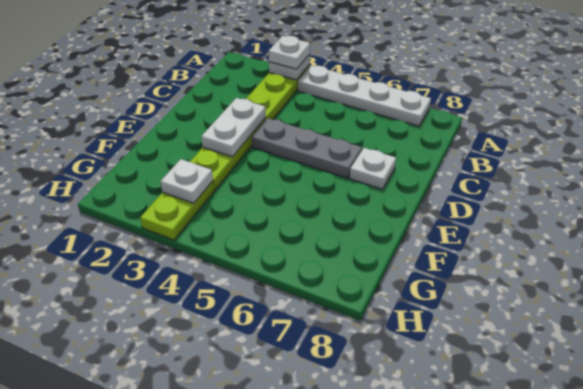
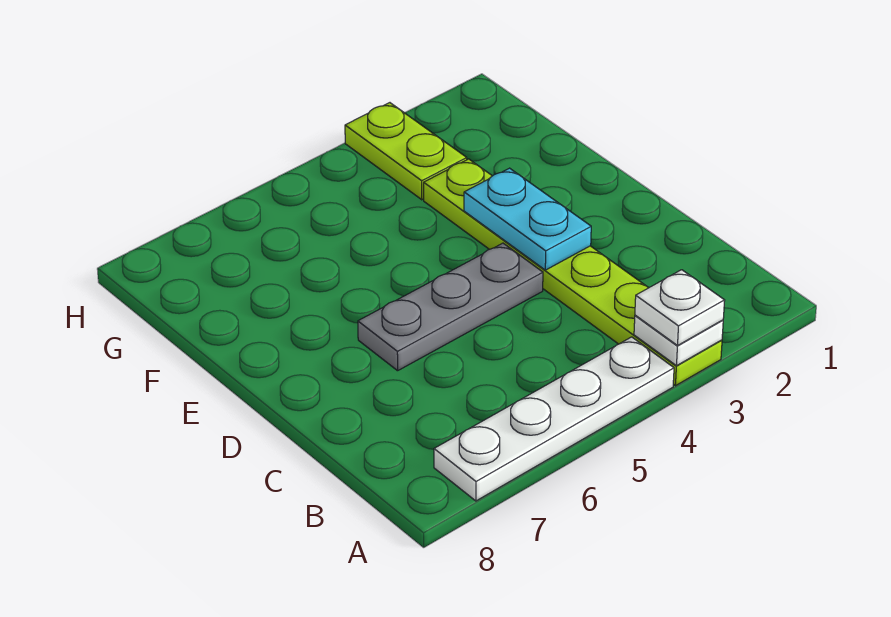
white 1x2 plate [201,98,266,157] -> cyan 1x2 plate [464,168,591,270]
white 1x1 plate [350,148,396,189] -> none
white 1x1 plate [161,159,213,203] -> none

